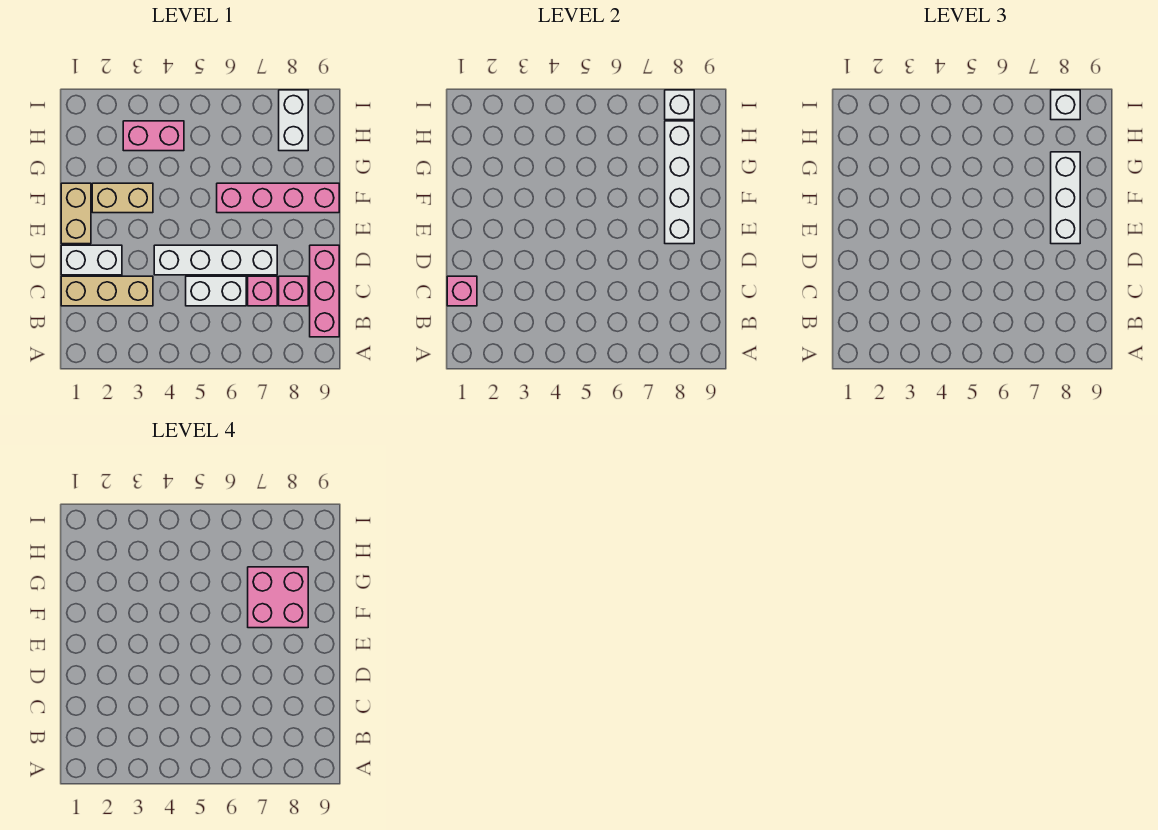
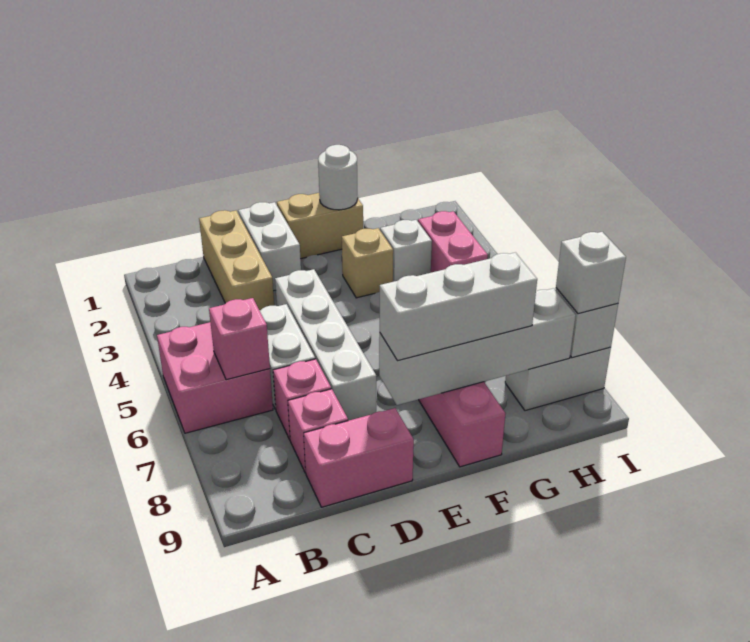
pink 1x3 brick [310,245,339,337] -> pink 1x2 brick [304,408,414,507]
pink 1x1 brick [447,276,477,306] -> pink 1x1 brick moved to [209,298,270,380]
none -> white 1x1 round brick [318,145,358,210]
tan 1x2 brick [92,183,153,213] -> tan 1x1 brick [342,228,393,298]
pink 2x2 brick [248,567,308,628] -> pink 2x2 brick moved to [157,322,273,433]
none -> white 1x1 brick [380,220,432,282]

